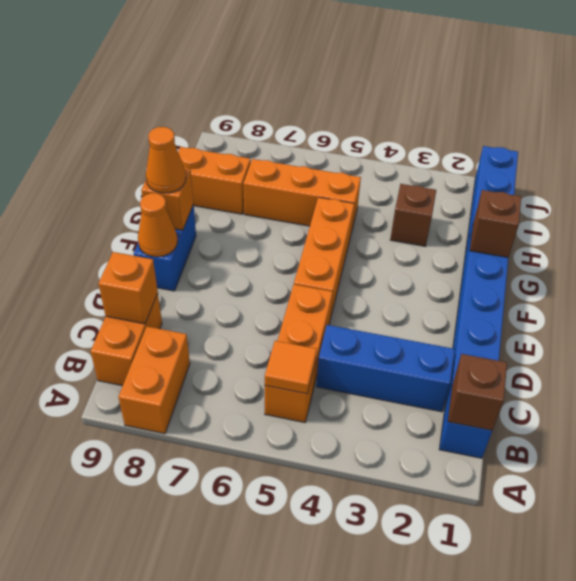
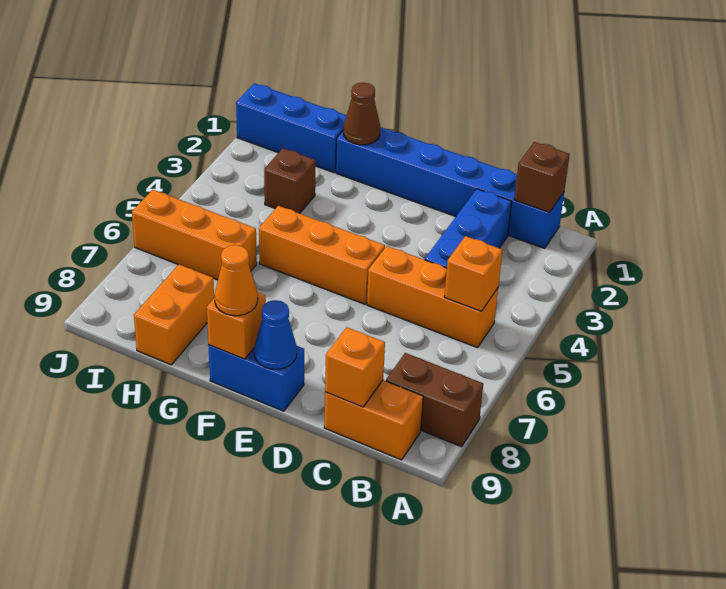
orange 1x2 brick [118,326,190,434] -> brown 1x2 brick [386,353,483,447]
orange 1x1 tile [265,341,317,394] -> orange 1x1 brick [445,236,502,311]
orange 1x1 cone [138,193,177,257] -> blue 1x1 cone [255,300,297,369]
brown 1x1 brick [470,190,521,258] -> brown 1x1 cone [344,83,380,145]
orange 1x3 brick [243,159,361,232] -> orange 1x3 brick turned to [132,190,257,280]

